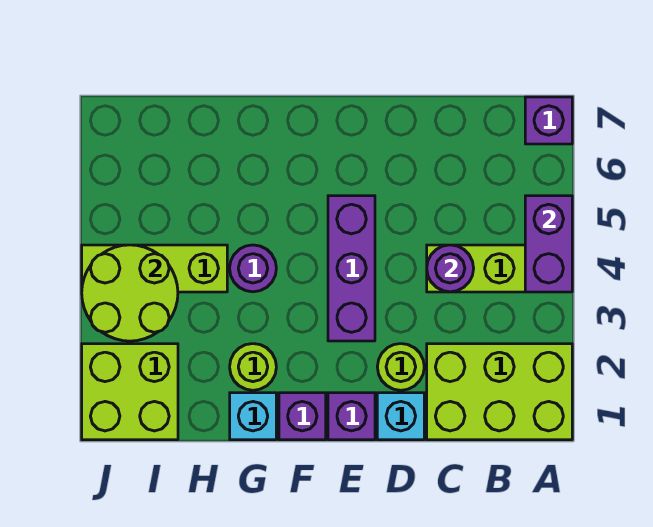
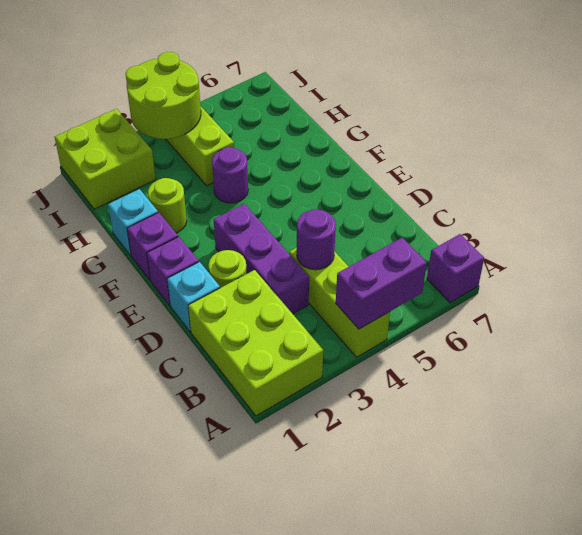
purple 1x3 brick [328,196,375,341] -> purple 1x3 brick turned to [214,204,309,314]

